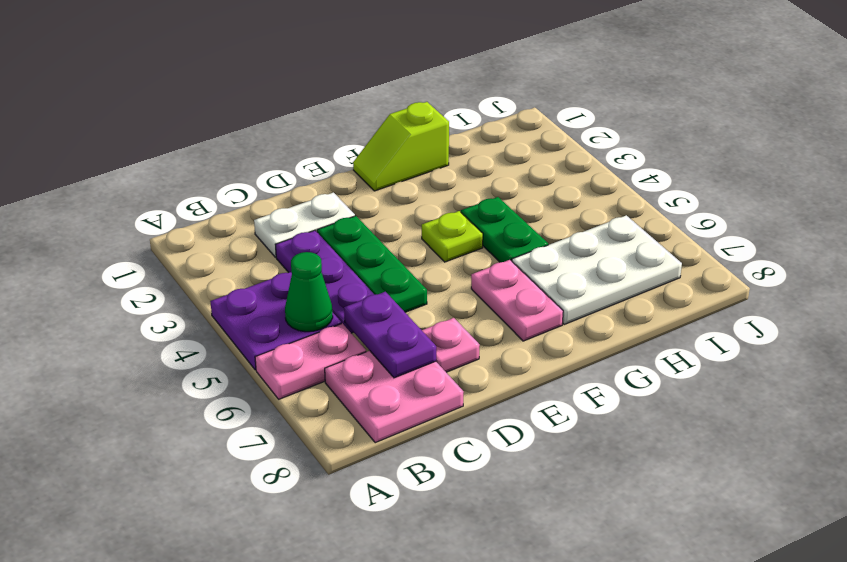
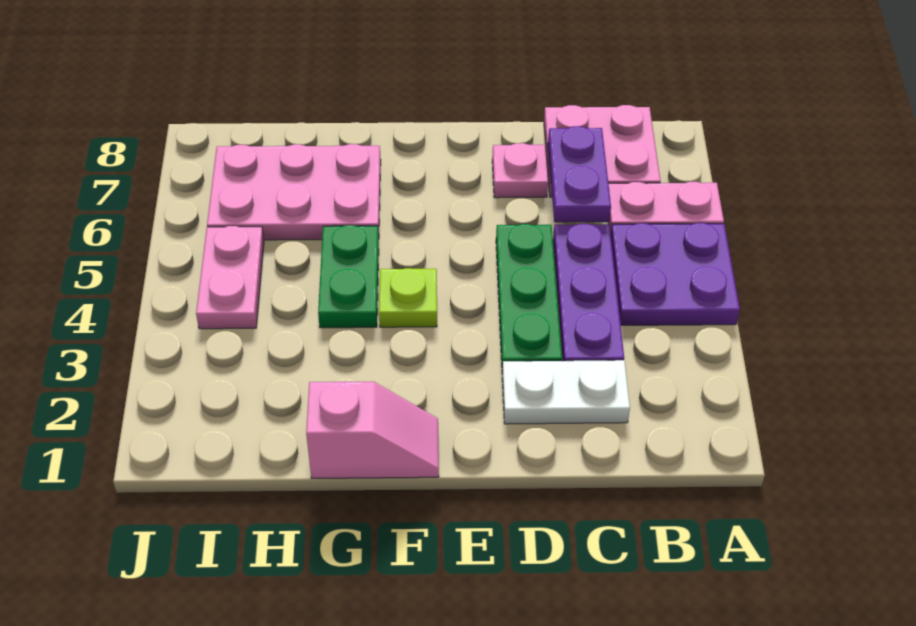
green 1x1 cone [285,252,333,332] -> none
lime 1x2 slope [353,102,449,191] -> pink 1x2 slope [306,382,439,478]
pink 1x2 plate [471,260,563,341] -> pink 1x2 plate moved to [196,226,264,329]
white 2x3 plate [512,215,682,324] -> pink 2x3 plate [207,144,381,240]

